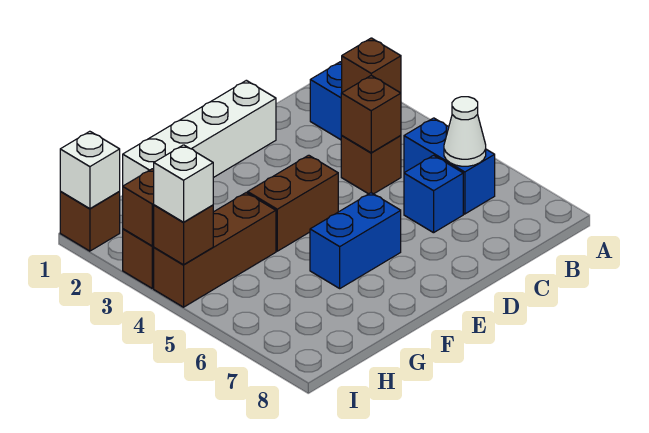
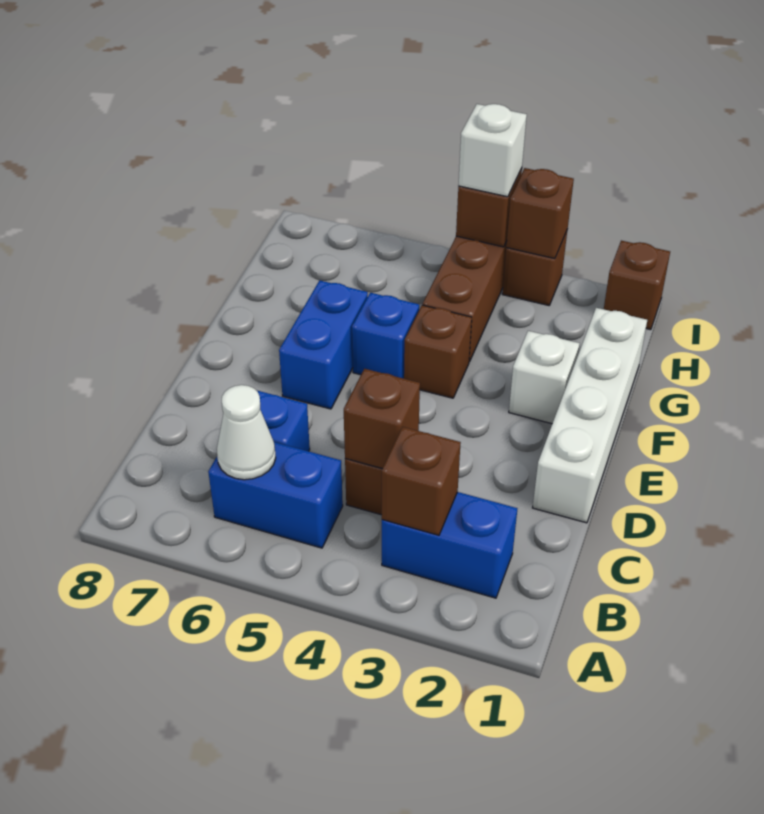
brown 1x2 brick [248,155,338,251] -> brown 1x1 brick [404,305,472,398]
none -> blue 1x1 brick [352,293,419,379]
white 1x1 brick [60,131,120,209] -> white 1x1 brick moved to [509,331,580,424]

